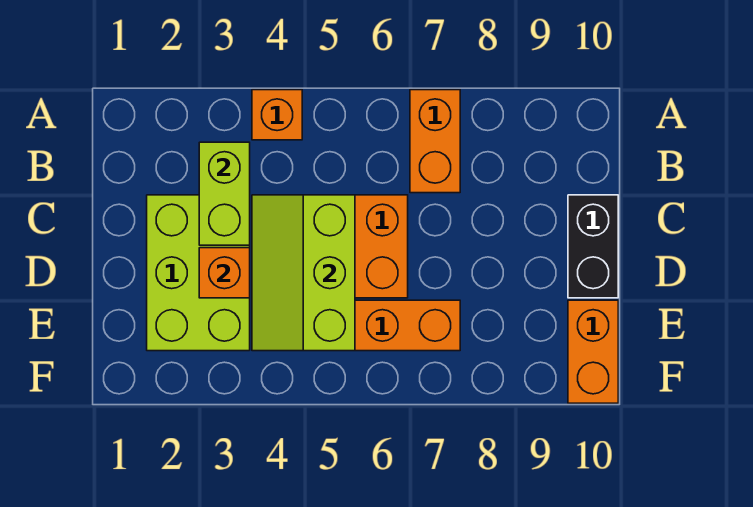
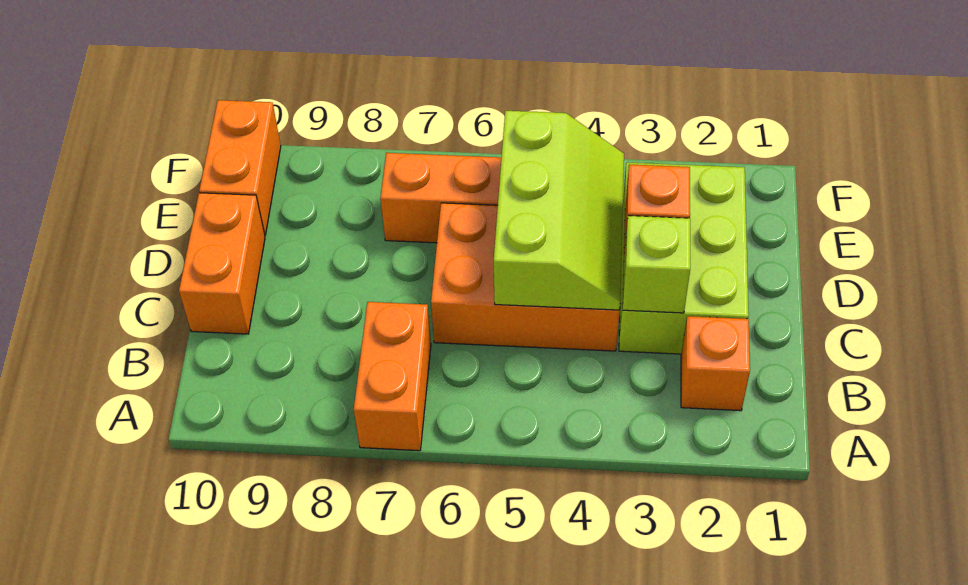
orange 1x1 brick [252,90,302,140] -> orange 1x1 brick moved to [681,316,750,411]
lime 1x2 brick [199,142,250,245] -> lime 1x1 brick [623,216,690,313]
black 1x2 brick [568,195,618,298] -> orange 1x2 brick [179,193,265,334]

